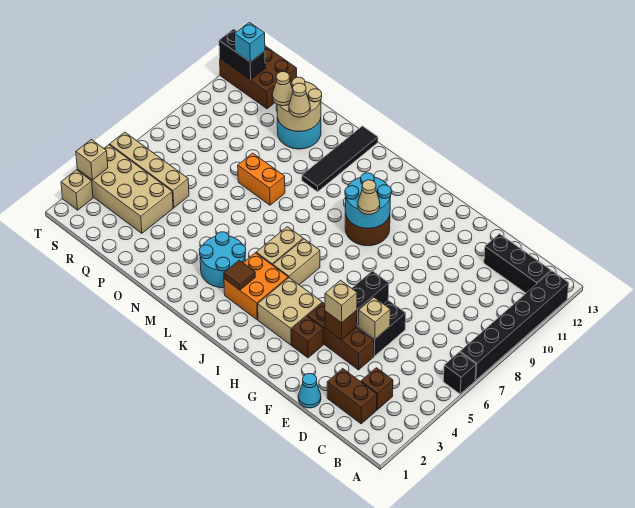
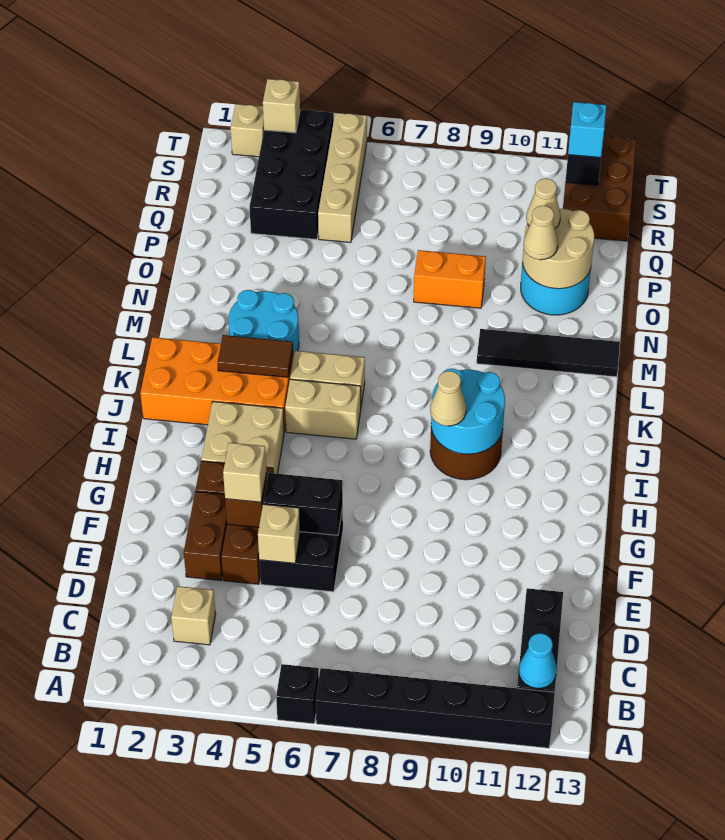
brown 1x2 brick [327,369,377,424] -> brown 1x2 brick moved to [184,491,227,580]
brown 1x1 brick [361,368,393,410] -> tan 1x1 brick [171,586,216,645]
cyan 1x1 cone [298,374,321,408] -> cyan 1x1 cone moved to [519,633,557,688]
orange 2x2 brick [224,253,288,320] -> orange 2x4 brick [140,337,293,432]
brown 1x1 tile [224,260,255,290] -> brown 1x2 tile [218,335,293,377]
orange 1x2 brick [238,153,285,205] -> orange 1x2 brick turned to [414,250,486,308]
tan 2x4 brick [77,145,173,233] -> black 2x4 brick [250,110,334,239]

